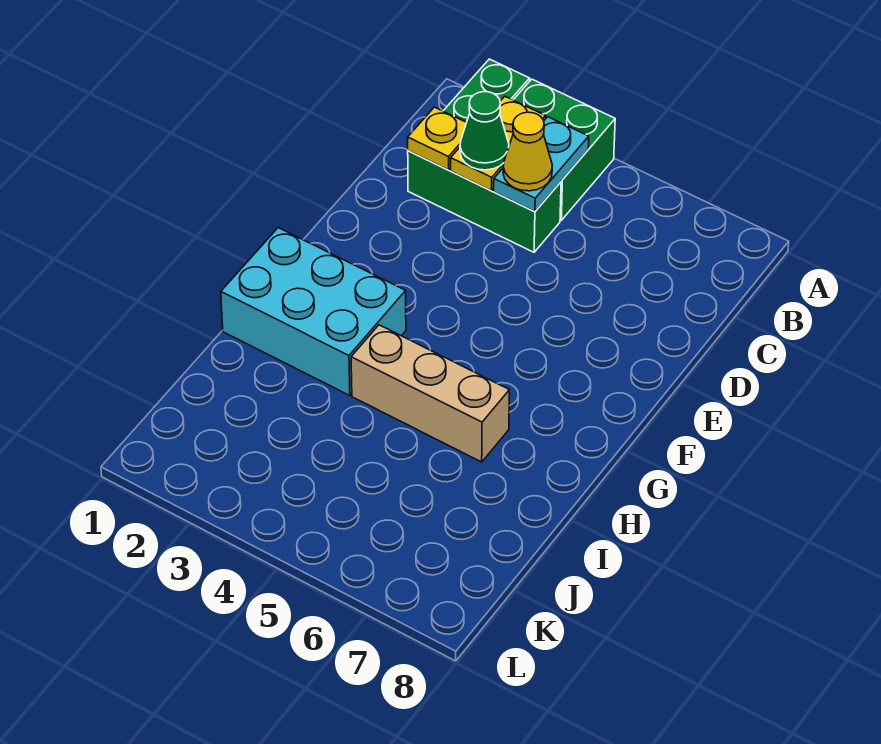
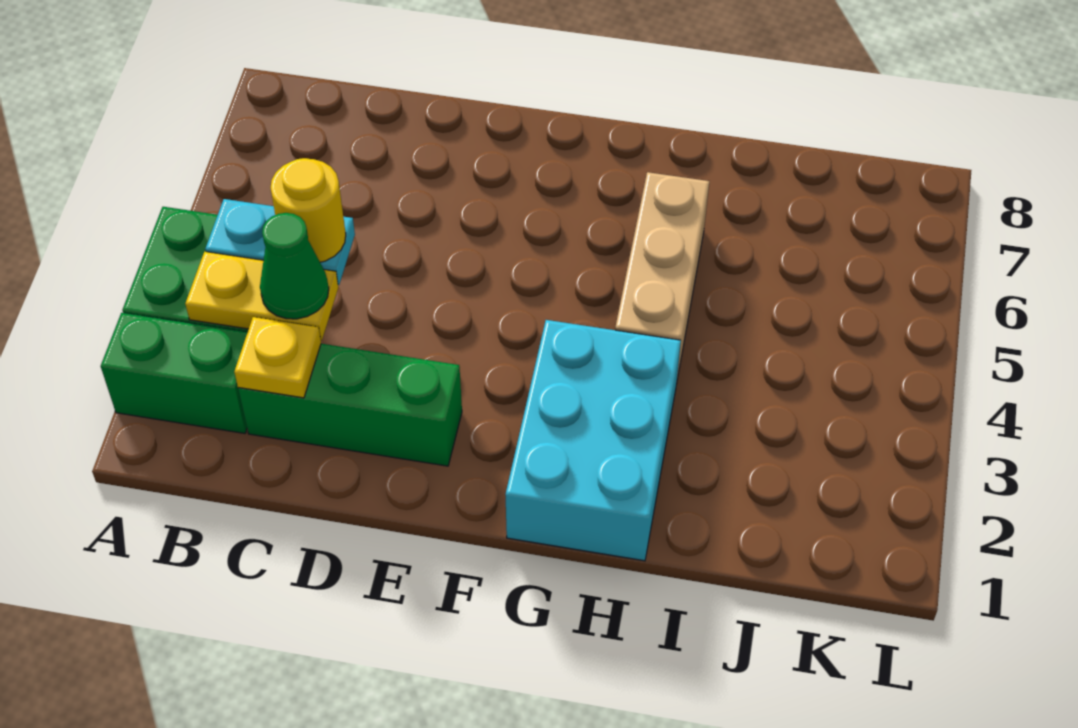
green 1x3 brick [408,151,561,252] -> green 1x3 brick turned to [238,344,462,466]
yellow 1x1 cone [503,112,552,191] -> yellow 1x1 round brick [270,158,346,262]

